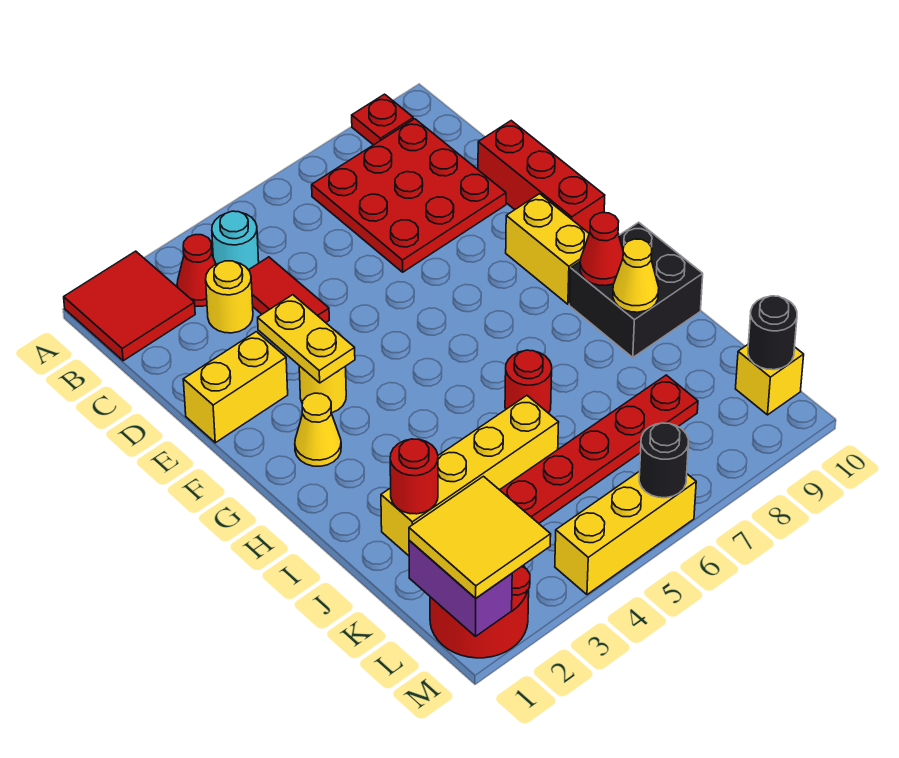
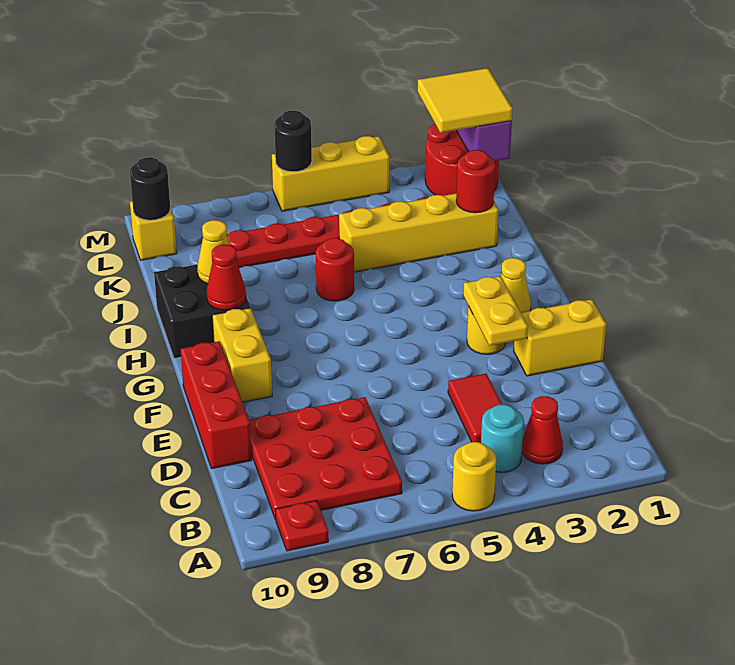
red 2x2 tile [64,251,195,361] -> none
yellow 1x1 round brick [206,261,253,333] -> yellow 1x1 round brick moved to [452,442,496,511]

